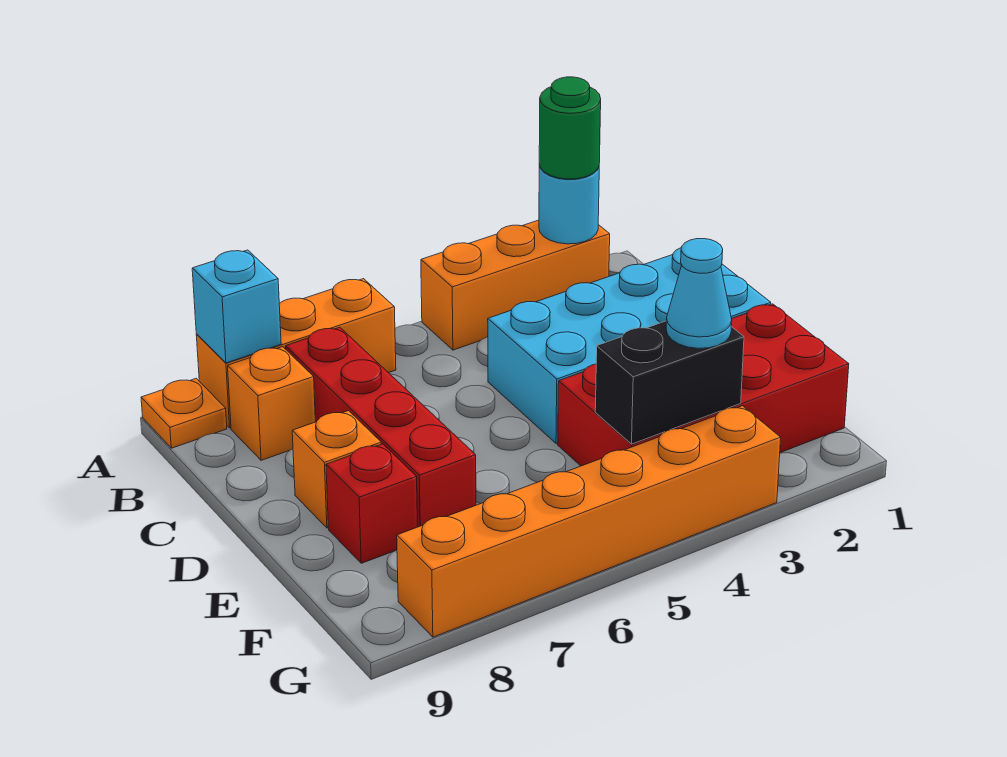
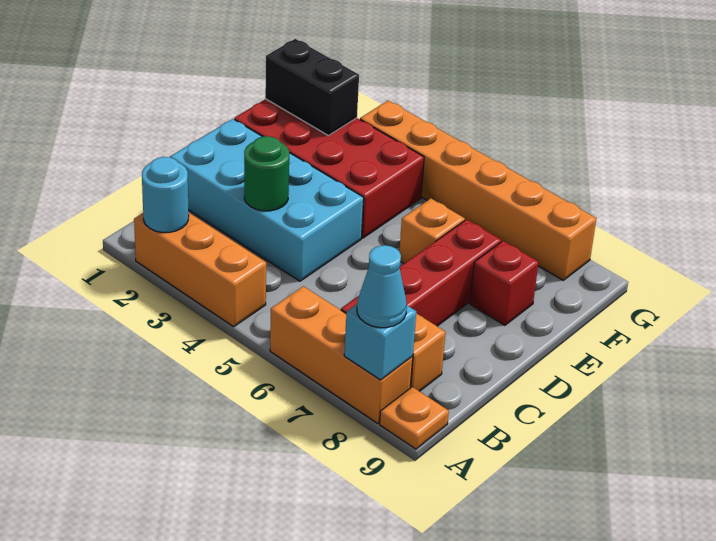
green 1x1 round brick [539,77,601,179] -> green 1x1 round brick moved to [244,136,289,211]
orange 1x1 brick [292,411,381,528] -> orange 1x1 brick moved to [399,199,465,263]
black 1x2 brick [595,321,744,444] -> black 1x2 brick moved to [265,39,359,135]
cyan 1x1 cone [666,239,732,348] -> cyan 1x1 cone moved to [357,245,407,328]

